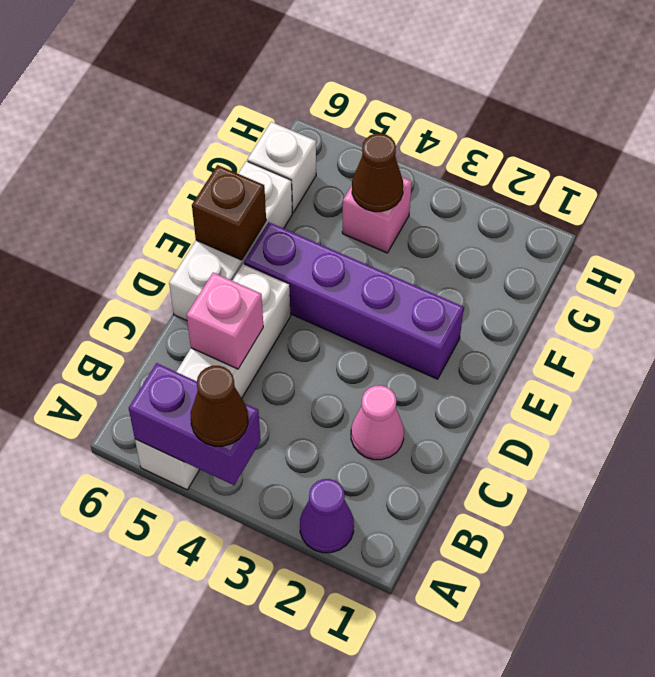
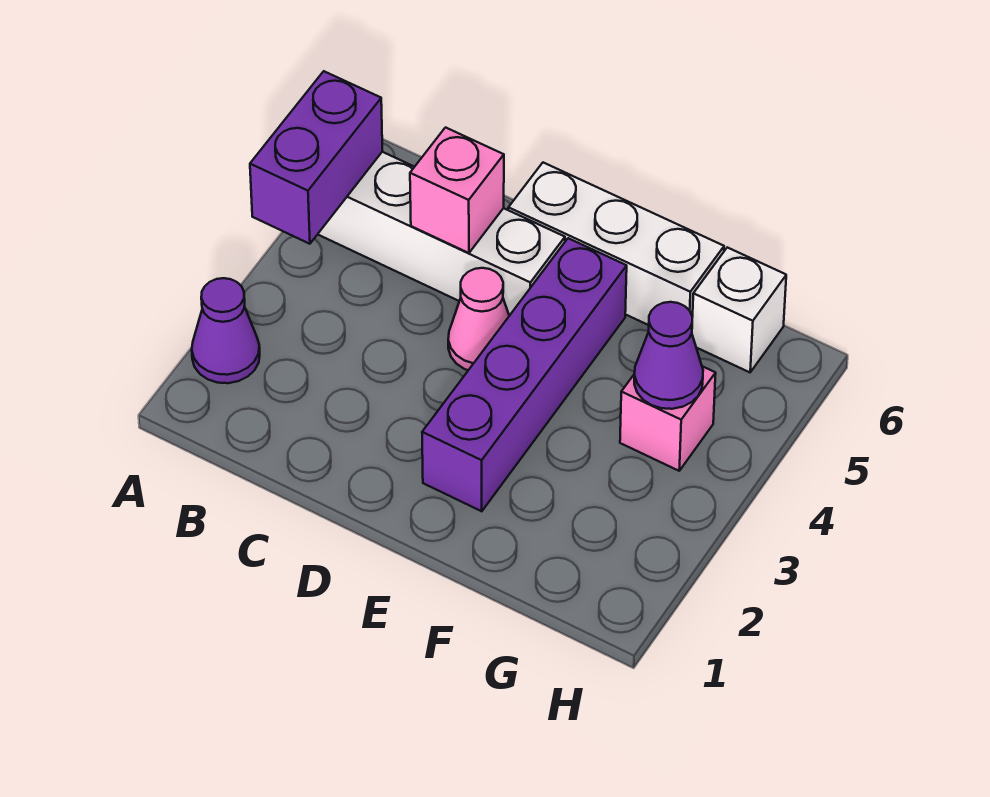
brown 1x1 cone [191,366,248,446] -> none
pink 1x1 cone [351,385,404,460] -> pink 1x1 cone moved to [448,268,509,370]
brown 1x1 brick [192,165,266,260] -> none
brown 1x1 cone [352,133,403,212] -> purple 1x1 cone [634,302,703,409]

